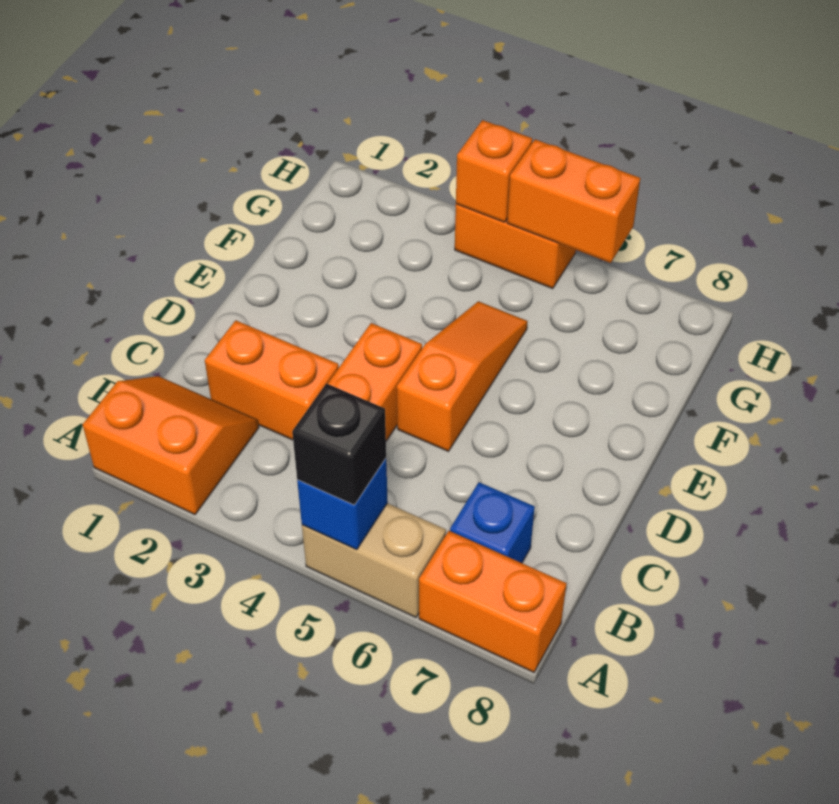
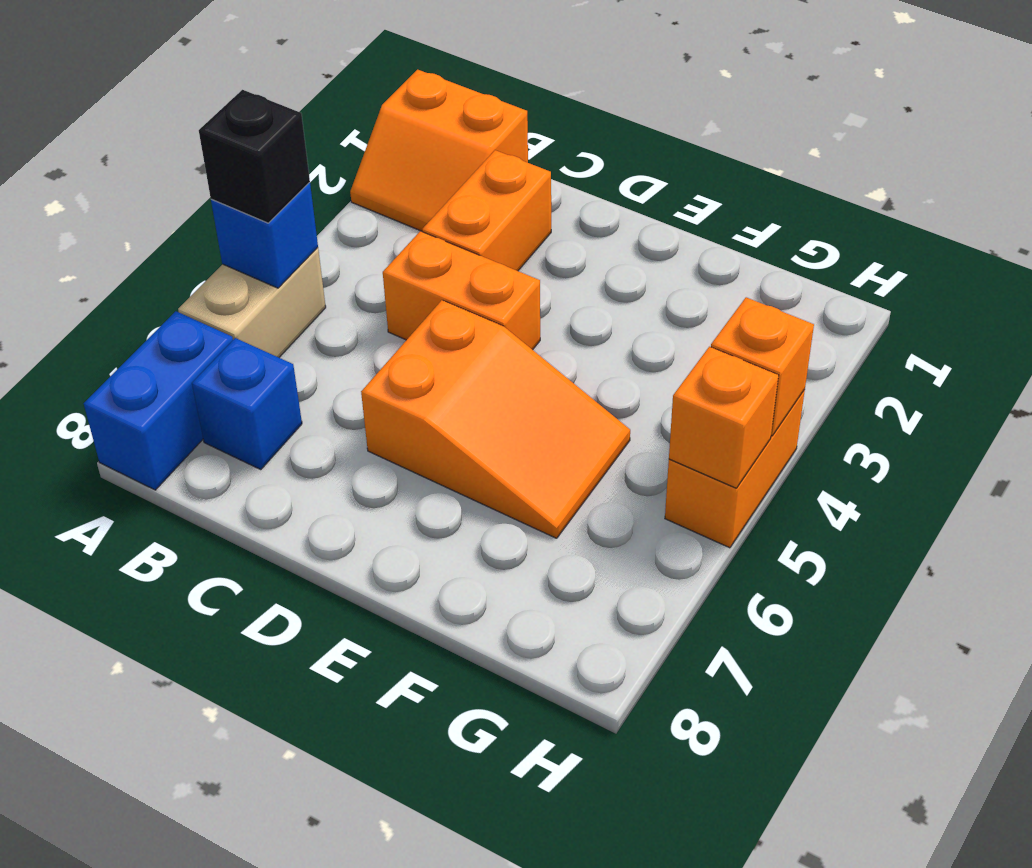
orange 2x2 slope [83,376,259,514] -> orange 2x2 slope turned to [350,70,528,231]
orange 1x2 brick [419,531,567,672] -> blue 1x2 brick [84,311,233,490]
orange 1x3 slope [397,301,528,451] -> orange 2x3 slope [361,300,630,538]
orange 1x2 brick [507,139,640,263] -> orange 1x1 brick [669,347,779,488]

